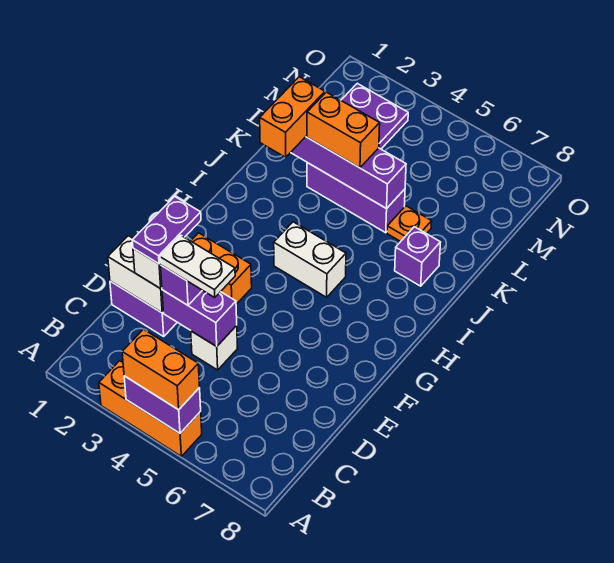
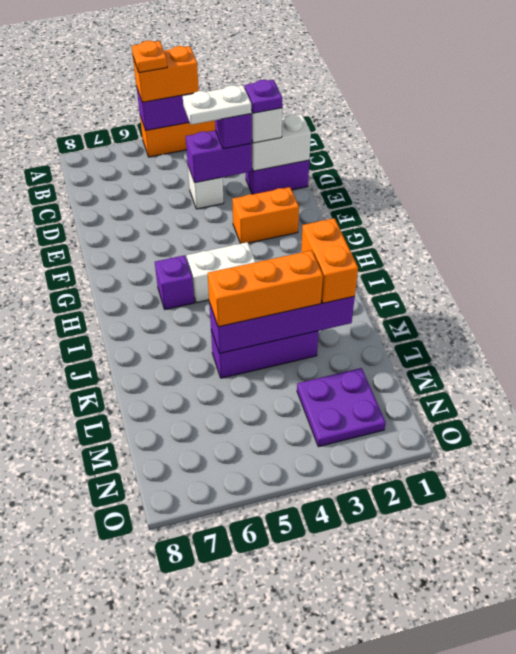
purple 1x2 plate [132,196,201,264] -> purple 1x1 plate [245,80,282,113]
purple 1x1 brick [395,227,441,286] -> purple 1x1 brick moved to [155,255,194,309]
orange 1x2 brick [307,92,380,168] -> orange 1x3 brick [208,250,323,327]
orange 1x1 plate [387,206,432,242] -> orange 1x1 plate moved to [132,41,167,73]

